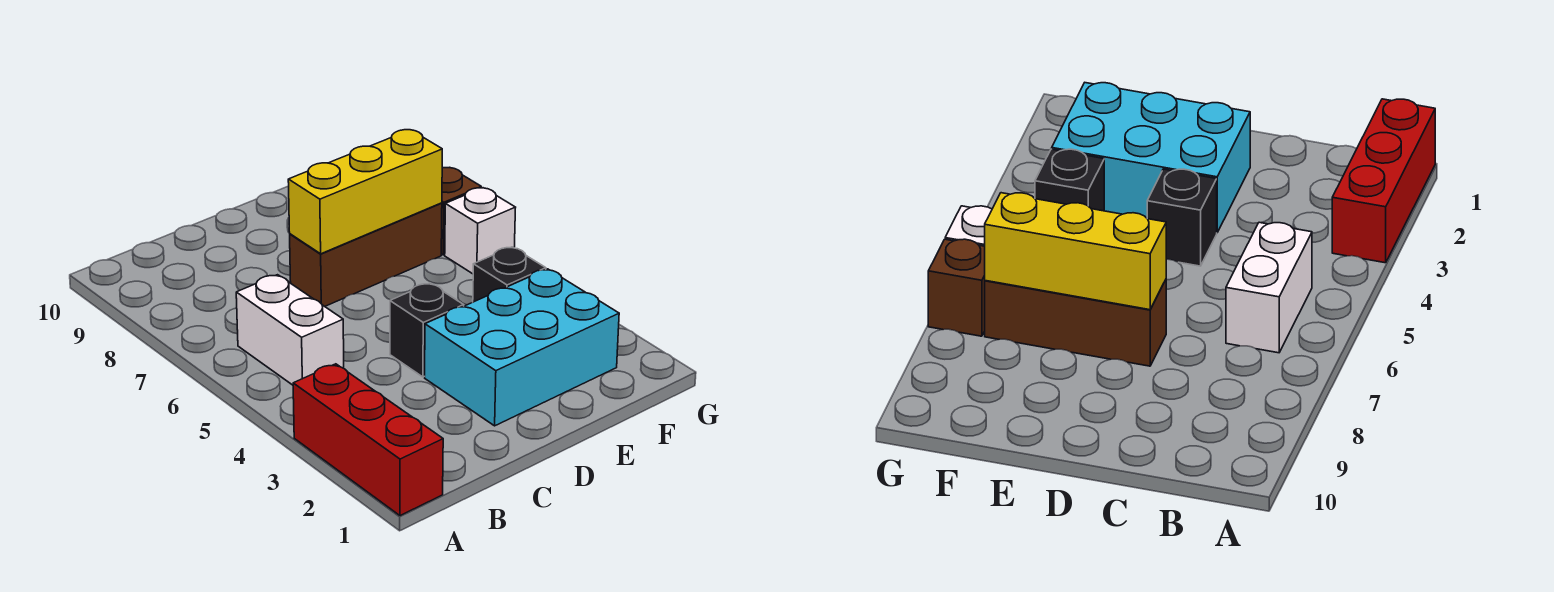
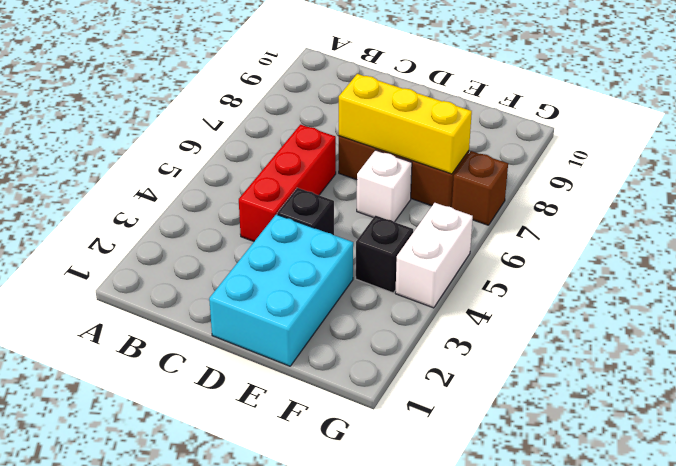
red 1x3 brick [293,364,443,516] -> red 1x3 brick moved to [239,125,336,241]
white 1x2 brick [236,275,344,385] -> white 1x2 brick moved to [395,203,473,308]
cyan 2x3 brick [425,269,619,426] -> cyan 2x3 brick turned to [209,214,353,366]
white 1x1 brick [445,188,516,274] -> white 1x1 brick moved to [357,150,412,222]

